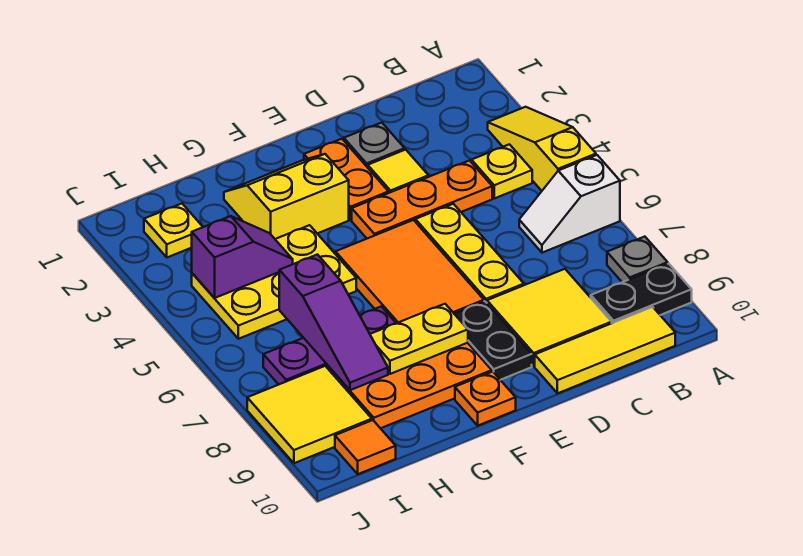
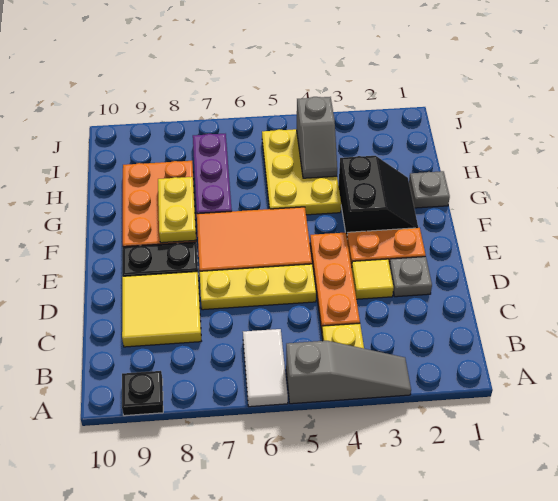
yellow 1x3 slope [488,107,596,191] -> grey 1x3 slope [286,341,411,404]
white 1x2 slope [519,155,620,253] -> white 1x2 tile [243,329,288,407]
grey 1x1 plate [607,237,668,282] -> grey 1x1 plate moved to [409,171,450,208]
black 1x2 plate [591,264,692,323] -> black 1x1 plate [122,371,163,416]
yellow 1x3 tile [535,307,675,393] -> none
yellow 2x2 slope [224,154,349,239] -> black 2x2 slope [338,156,418,237]
orange 1x1 plate [455,372,516,426] -> none
purple 1x2 slope [192,216,293,298] -> grey 1x2 slope [297,97,337,178]
purple 1x3 slope [279,255,388,390] -> none
yellow 1x1 plate [144,204,203,257] -> none
yellow 2x2 tile [247,366,372,463] -> none
orange 1x1 tile [335,420,396,474] -> none

